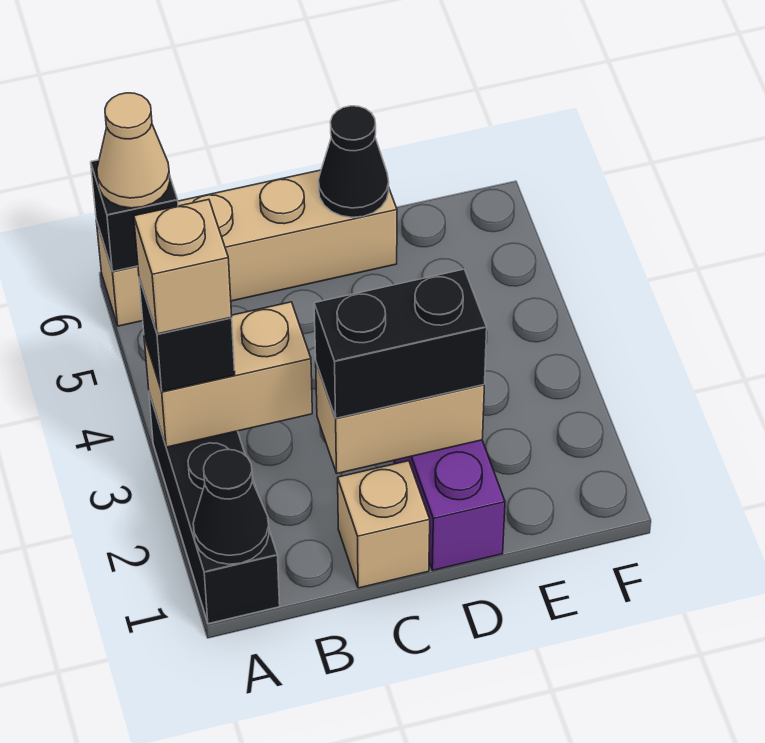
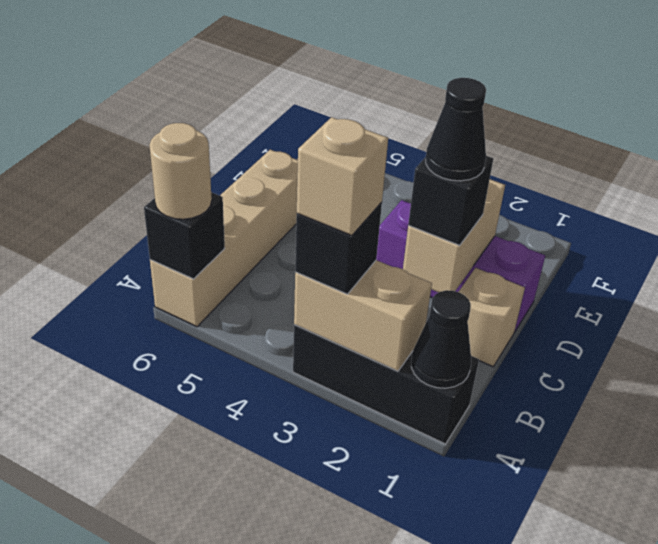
tan 1x2 brick [144,302,312,447] -> tan 1x2 brick turned to [294,260,432,371]
tan 1x1 cone [97,93,170,208] -> tan 1x1 round brick [149,123,212,219]
black 1x2 brick [314,269,487,418] -> black 1x1 brick [408,156,493,245]
black 1x1 cone [318,106,389,217] -> black 1x1 cone moved to [426,78,486,181]

